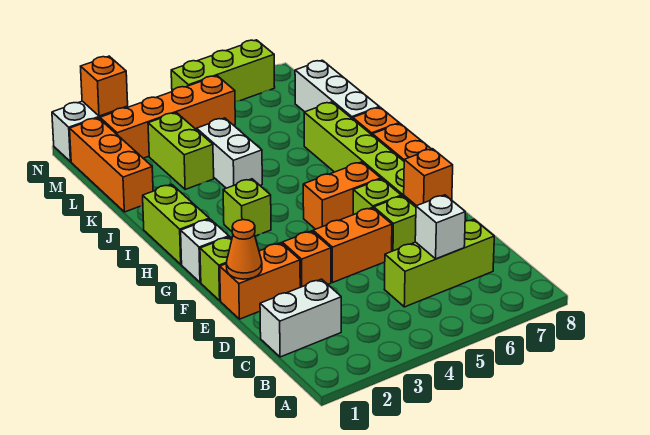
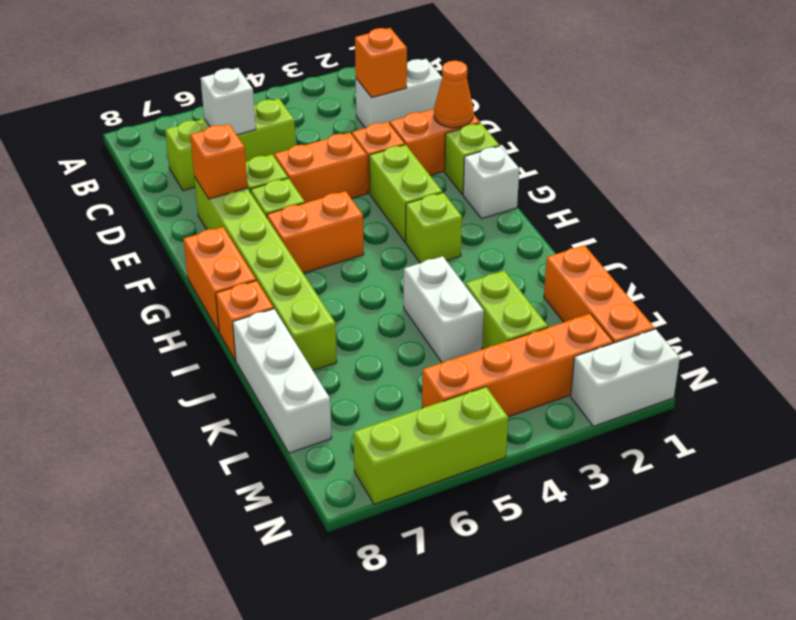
lime 1x2 brick [143,184,209,264] -> lime 1x2 brick moved to [369,145,442,242]
orange 1x1 brick [81,56,128,116] -> orange 1x1 brick moved to [355,28,407,98]

